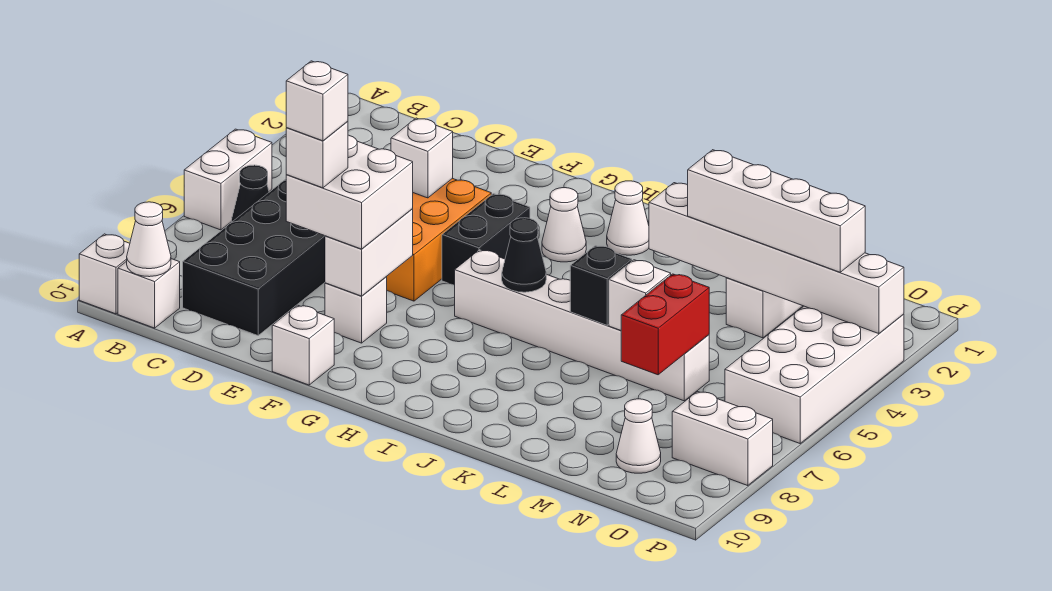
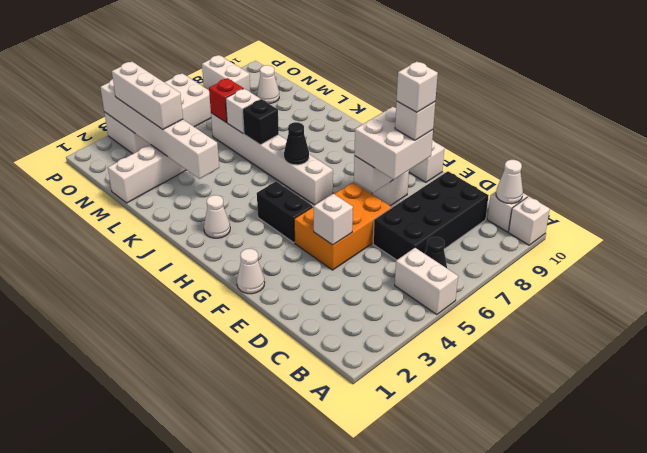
white 1x2 brick [184,129,272,230] -> white 1x2 brick turned to [395,248,458,315]
black 1x2 brick [442,194,530,285] -> black 1x2 brick turned to [257,182,313,243]
white 1x1 cone [542,188,586,262] -> white 1x1 cone moved to [237,249,265,294]
white 1x4 brick [688,150,865,272] -> white 1x3 brick [112,62,183,129]
red 1x2 brick [621,274,709,375] -> red 1x1 brick [209,78,243,123]

